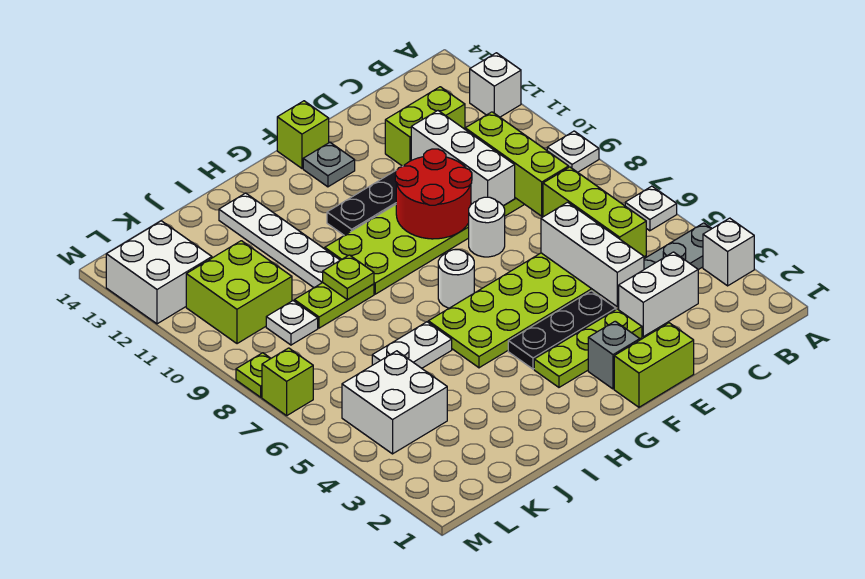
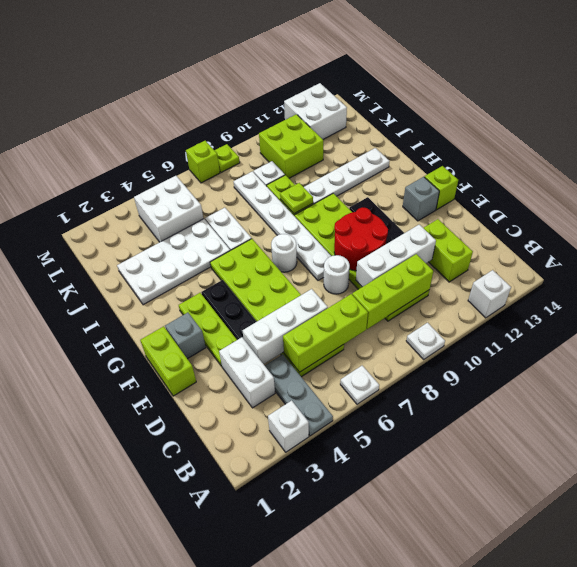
none -> white 1x6 plate [234,171,331,280]
grey 1x1 plate [303,142,355,187] -> grey 1x1 brick [403,177,439,221]
none -> white 2x4 plate [117,219,230,305]

